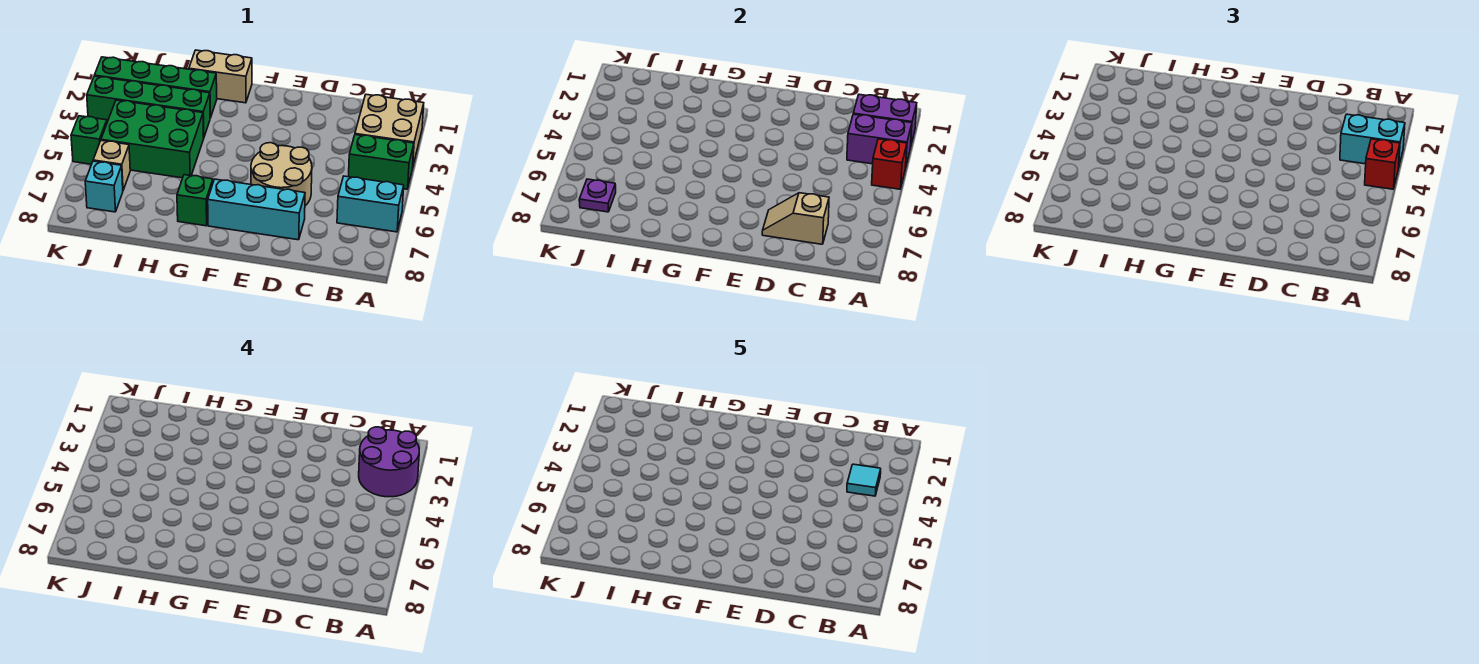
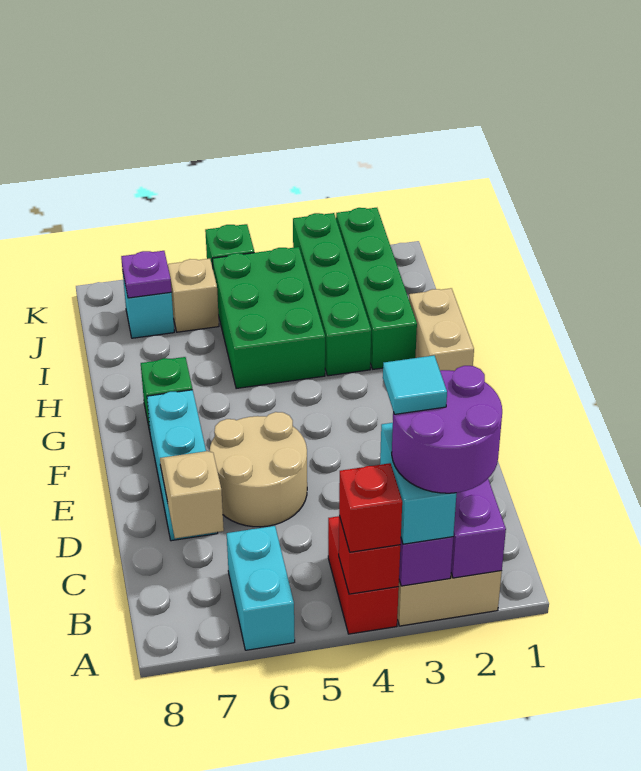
green 1x2 brick [348,135,414,189] -> red 1x2 brick [328,516,399,634]

